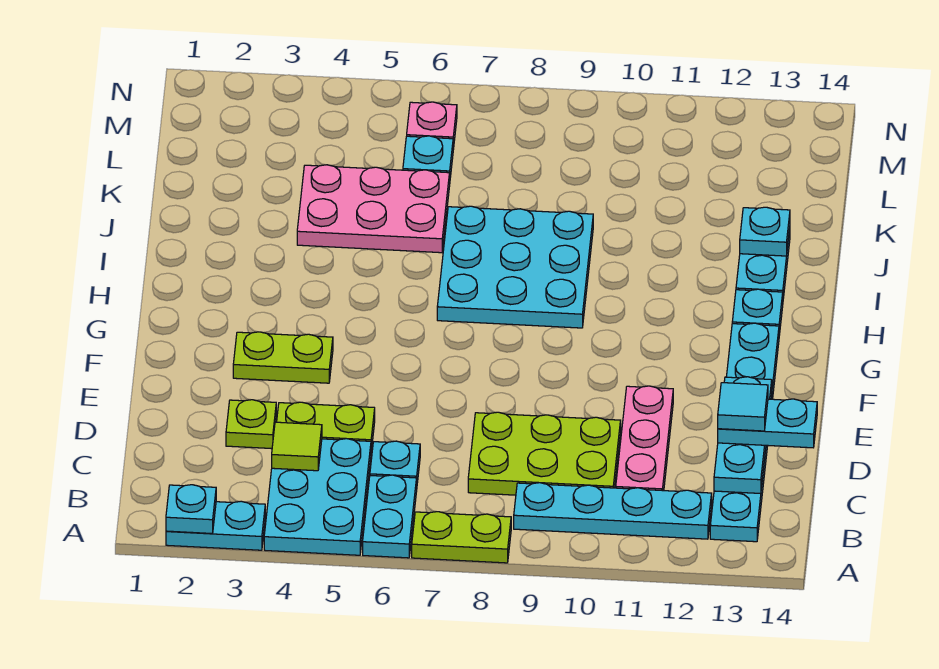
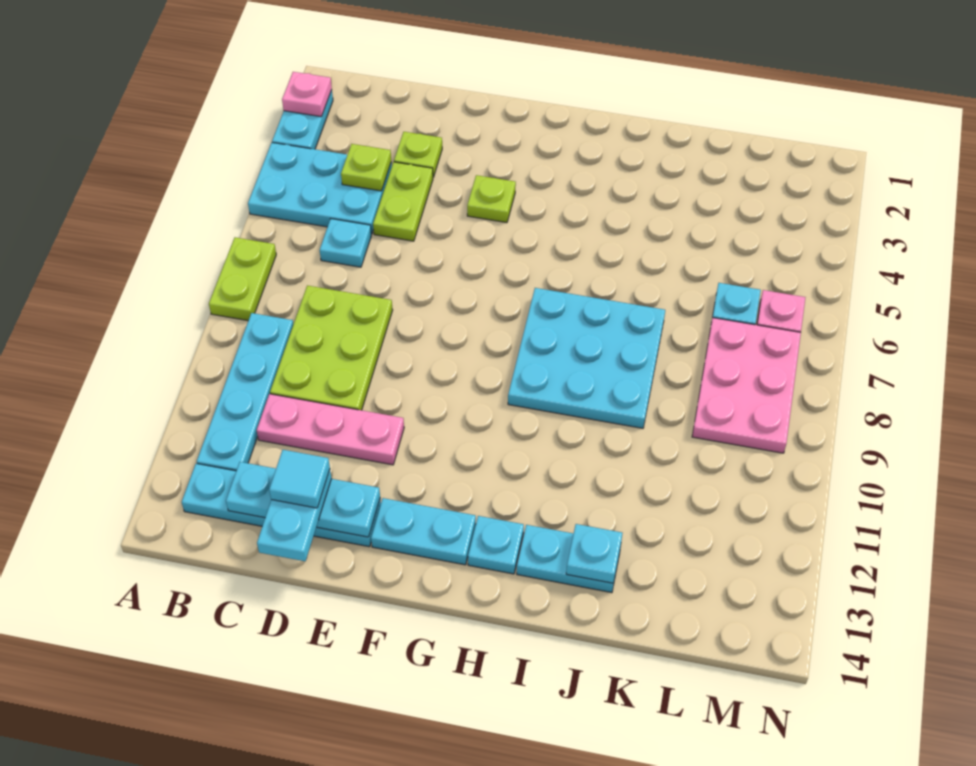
cyan 1x1 plate [166,485,216,533] -> pink 1x1 plate [282,72,332,117]
cyan 1x2 plate [363,475,417,558] -> none
lime 1x1 tile [272,422,322,471] -> lime 1x1 plate [341,144,391,191]
lime 1x2 plate [233,332,333,383] -> lime 1x1 plate [467,175,516,223]
pink 2x3 plate [297,165,450,253] -> pink 2x3 plate moved to [692,318,801,453]

